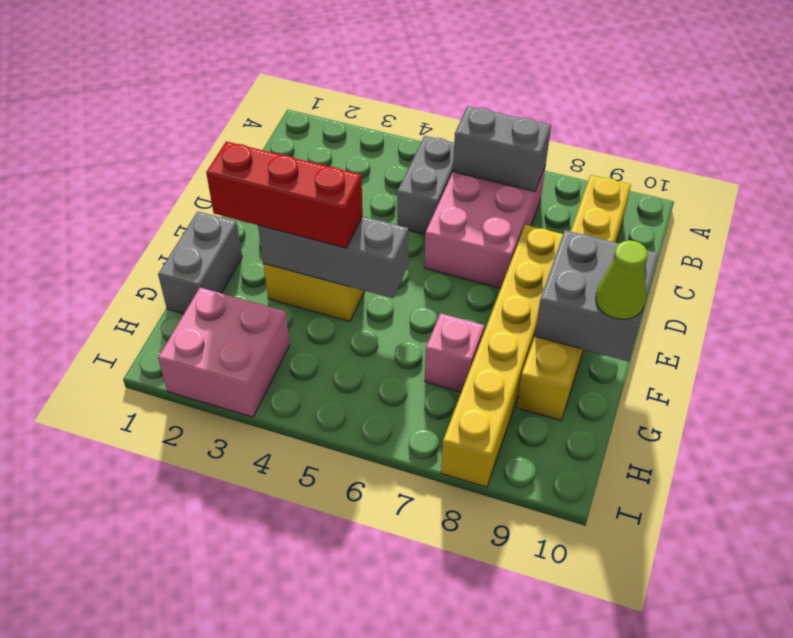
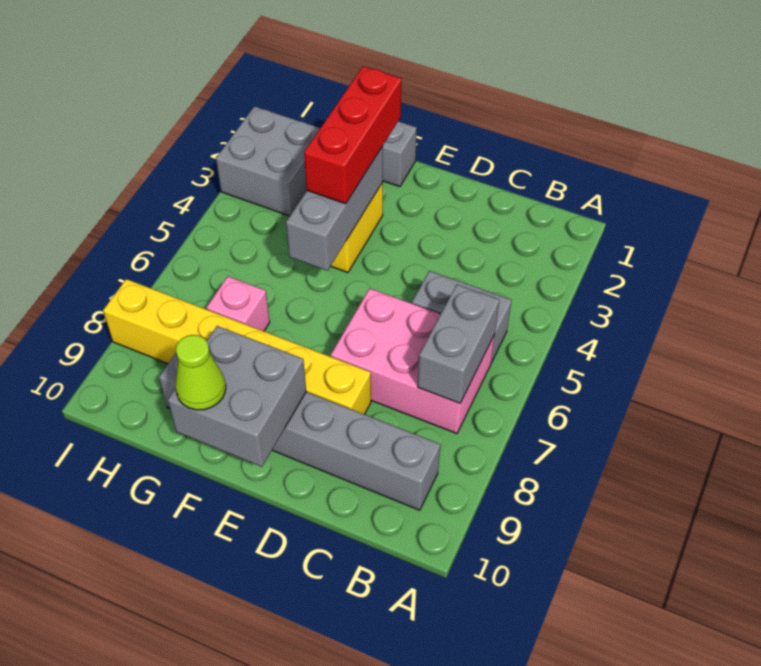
yellow 1x6 brick [517,175,631,420] -> grey 1x6 brick [159,353,440,510]
pink 2x2 brick [158,288,290,417] -> grey 2x2 brick [216,106,320,216]

